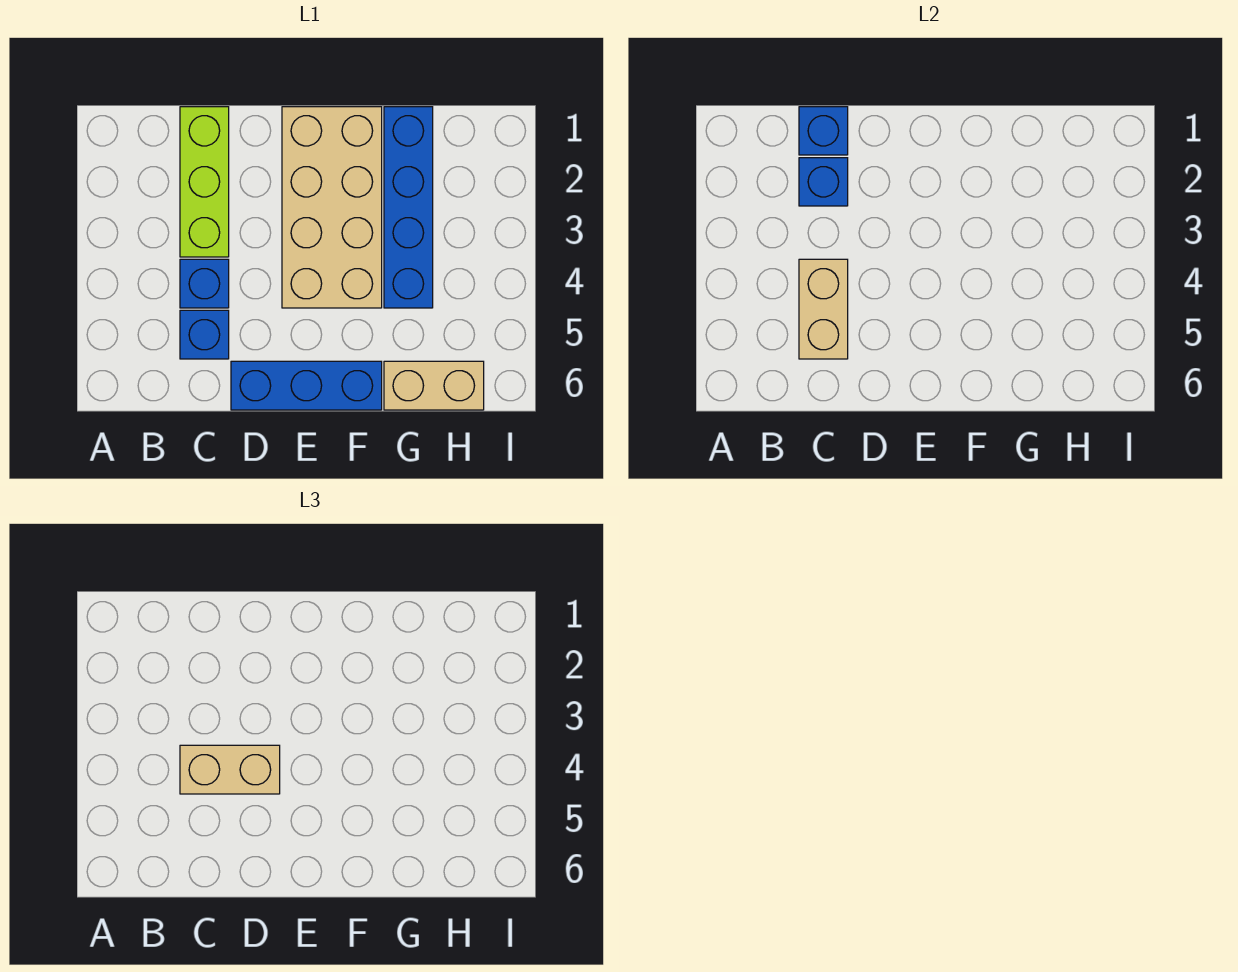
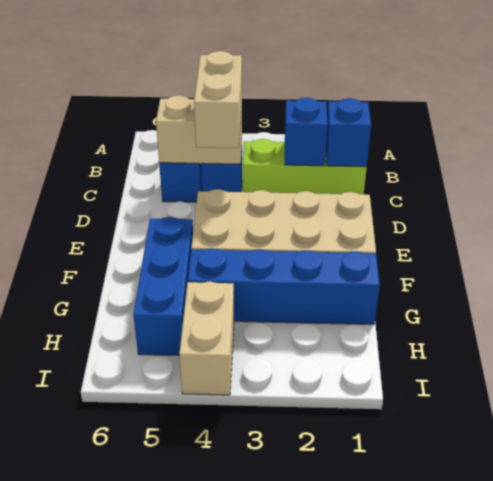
blue 1x3 brick [231,361,382,410] -> blue 1x3 brick moved to [133,217,193,355]
tan 1x2 brick [384,361,484,410] -> tan 1x2 brick moved to [179,281,234,395]

